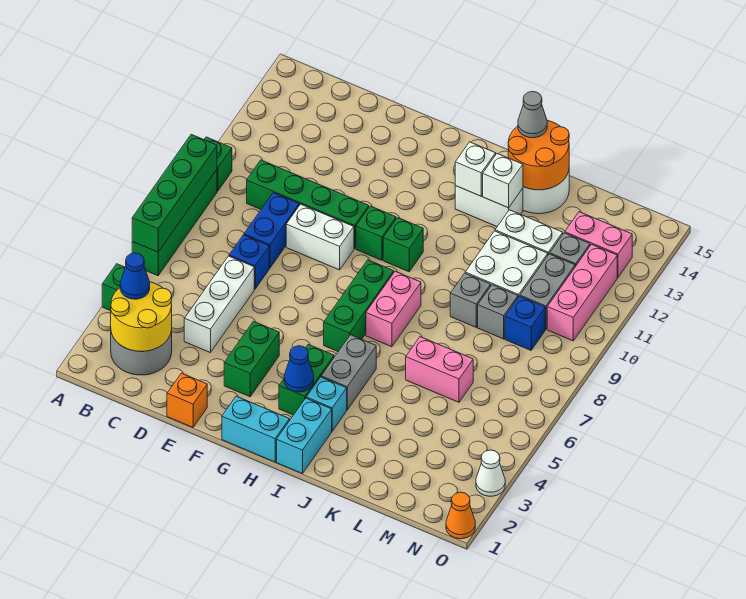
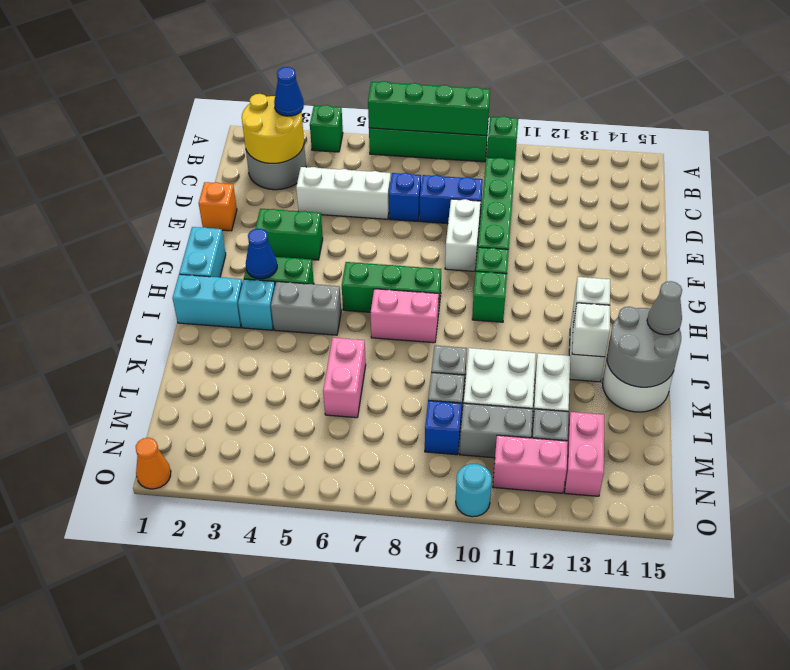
orange 2x2 round brick [508,120,569,190] -> grey 2x2 round brick [607,307,681,387]
pink 1x3 brick [547,244,617,341] -> pink 1x2 brick [493,435,568,493]
white 1x1 cone [476,450,505,496] -> none
none -> cyan 1x1 round brick [456,464,492,517]

